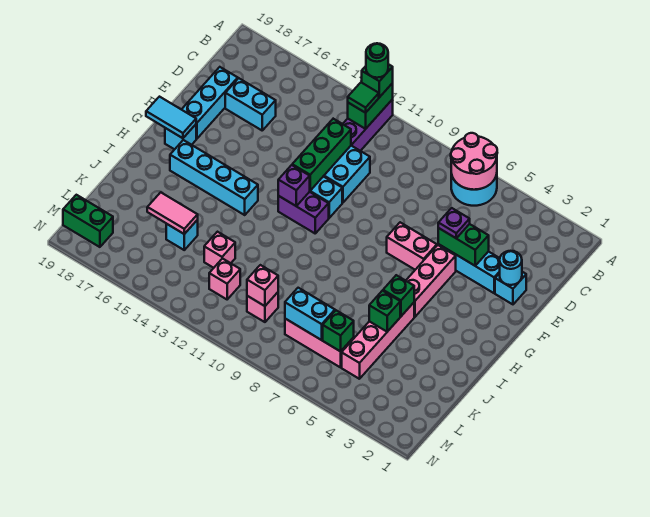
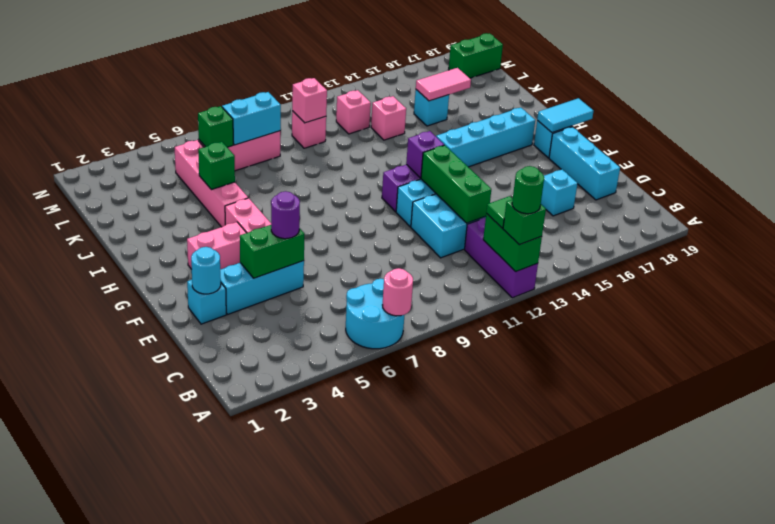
pink 2x2 round brick [451,133,497,190] -> pink 1x1 round brick [383,268,413,316]
cyan 1x2 brick [225,78,276,130] -> cyan 1x1 brick [541,169,578,216]
purple 1x1 plate [438,208,470,238] -> purple 1x1 round brick [271,191,300,239]
pink 1x2 brick [387,222,437,270] -> pink 1x2 brick moved to [187,222,246,270]
green 1x1 brick [383,275,414,316] -> none

